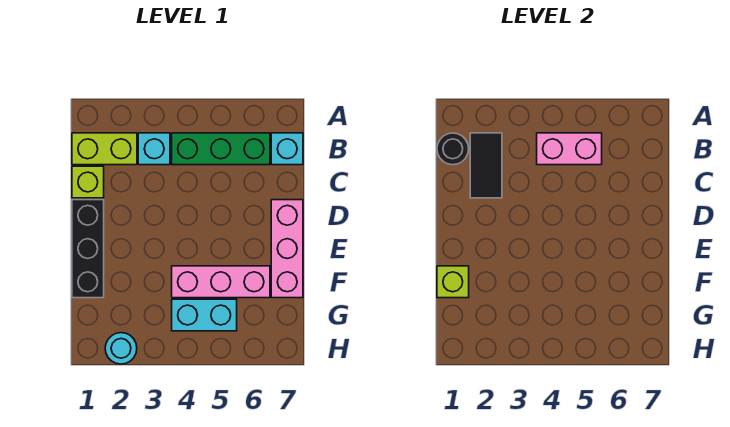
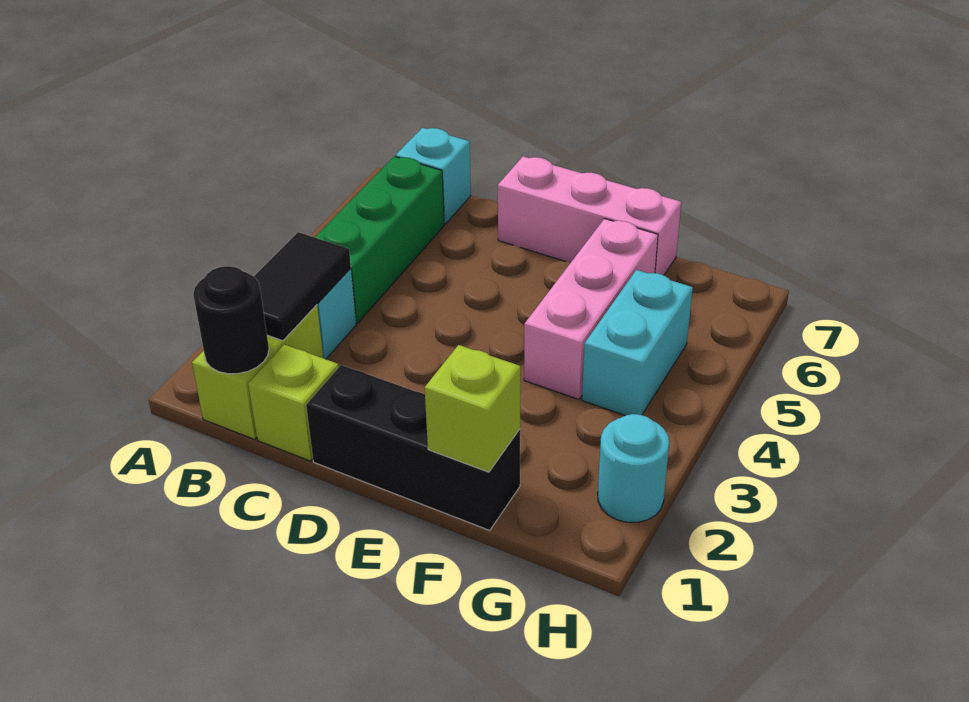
black 1x2 tile [470,133,502,198] -> black 1x2 tile turned to [254,232,351,341]
pink 1x2 brick [537,133,602,165] -> none

